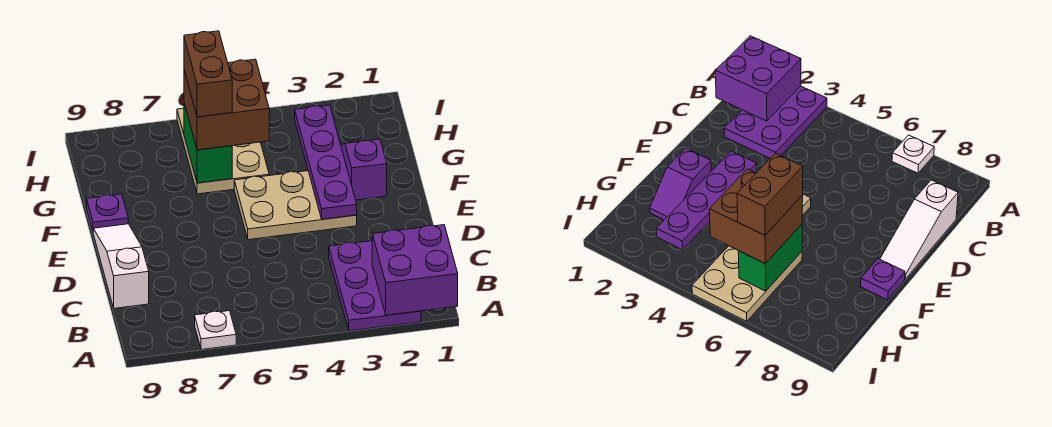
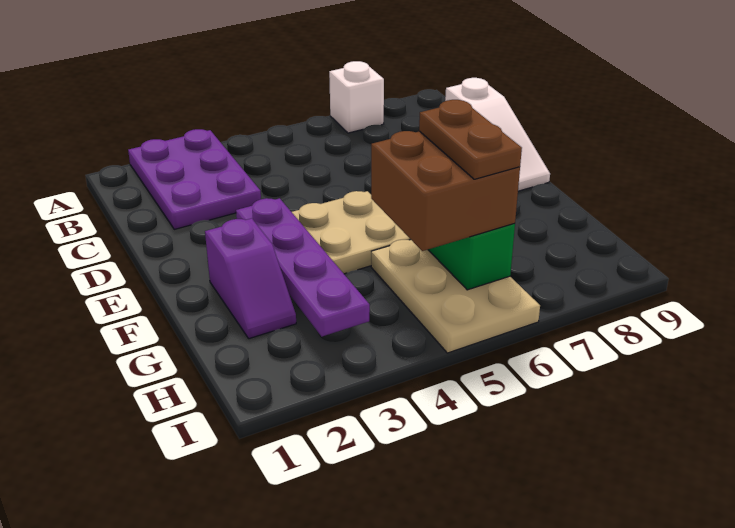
purple 2x2 brick [372,225,458,315] -> none
white 1x1 plate [195,311,236,350] -> white 1x1 brick [329,61,384,133]
purple 1x1 plate [87,194,128,231] -> none
brown 1x2 brick [184,31,232,117] -> brown 1x2 plate [419,100,522,179]

